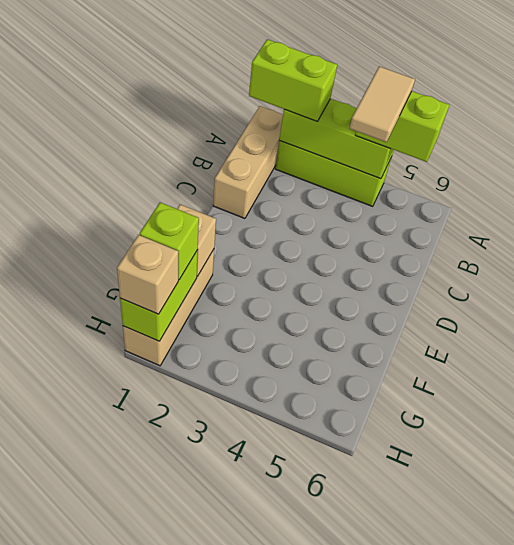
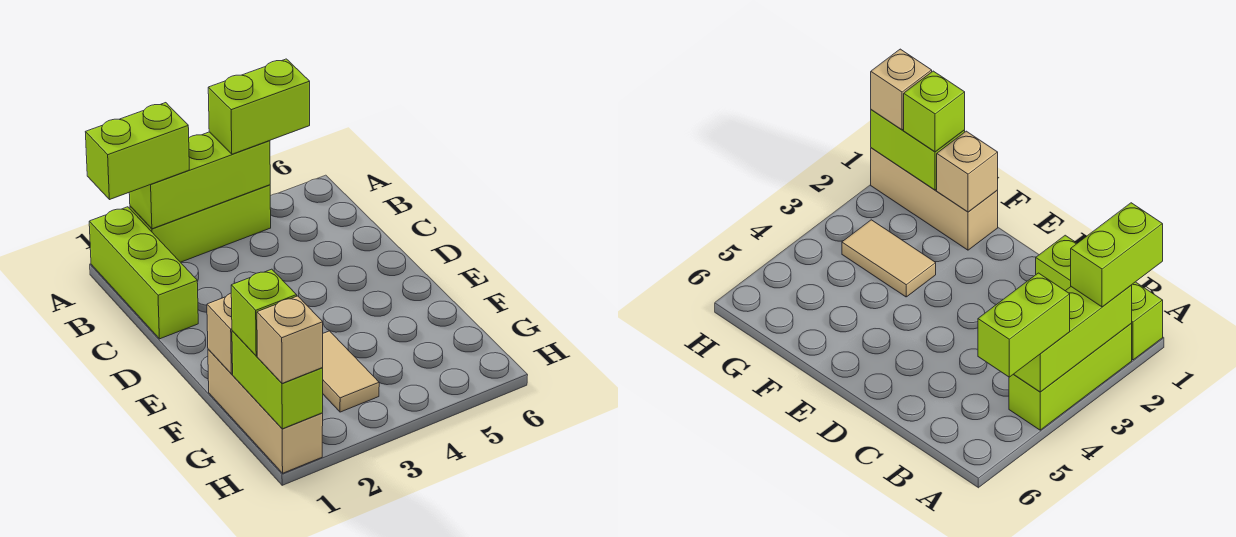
tan 1x3 brick [213,106,283,219] -> lime 1x3 brick [89,207,198,339]
tan 1x2 tile [350,66,415,142] -> tan 1x2 tile moved to [323,331,379,412]

